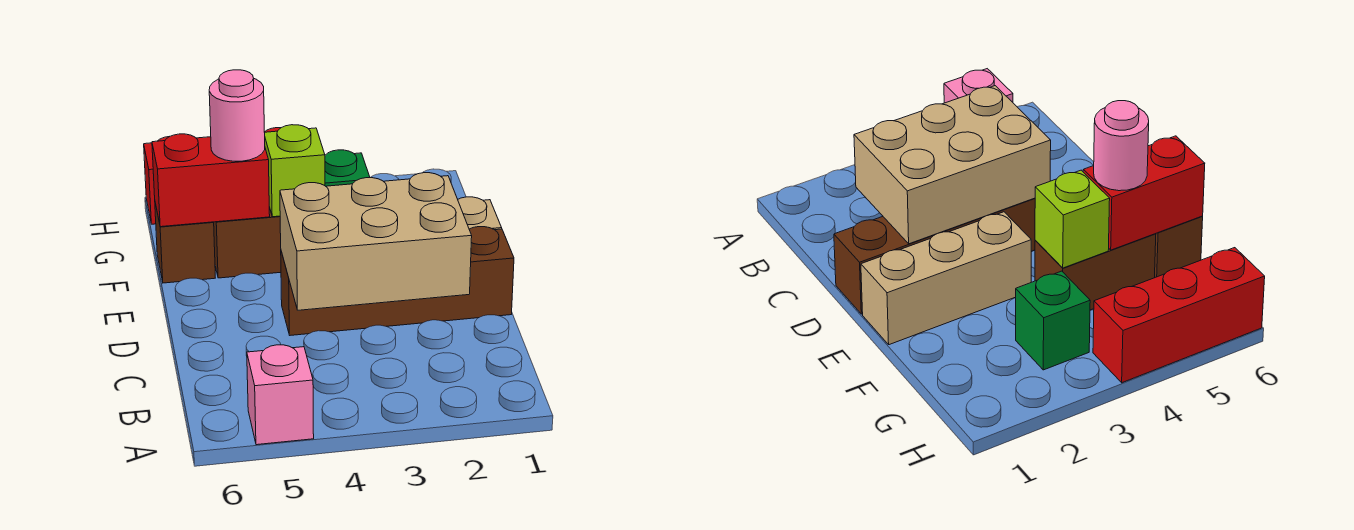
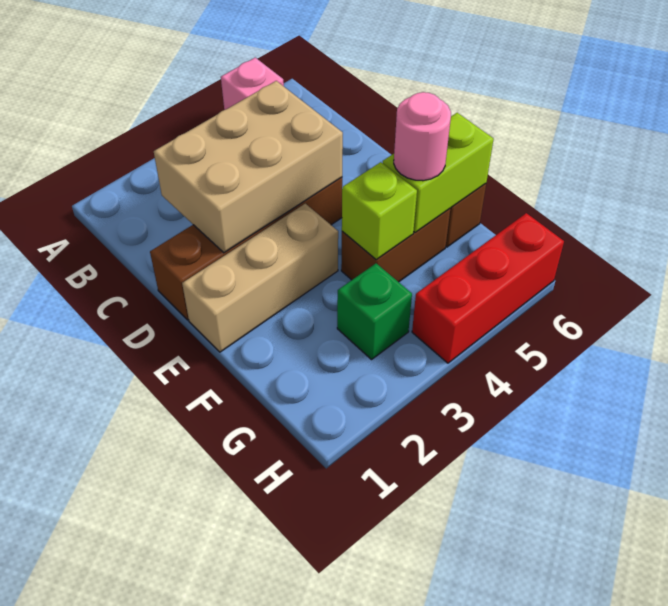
red 1x2 brick [152,134,270,227] -> lime 1x2 brick [383,113,494,233]

